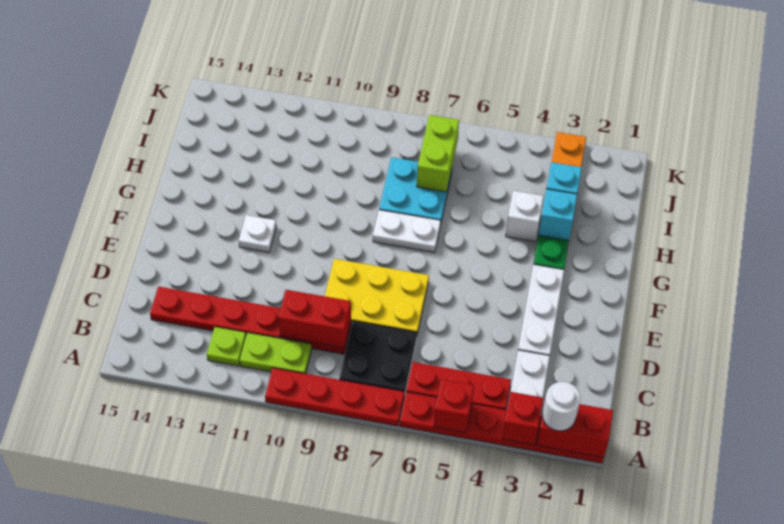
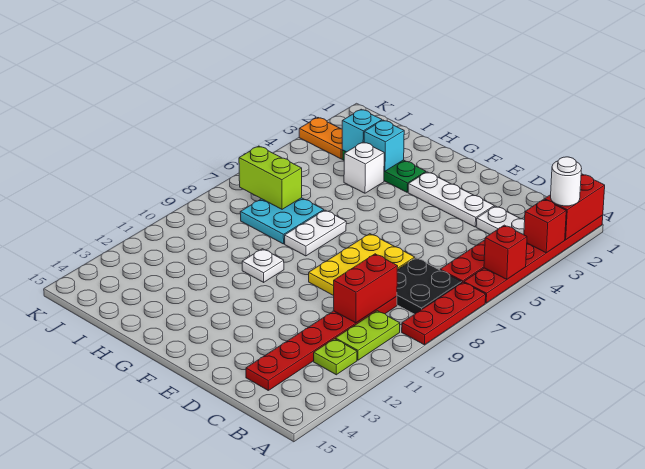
red 1x4 plate [265,368,404,426] -> red 1x3 plate [402,282,486,345]
white 1x1 plate [239,215,276,252] -> white 1x1 plate moved to [242,249,284,282]

